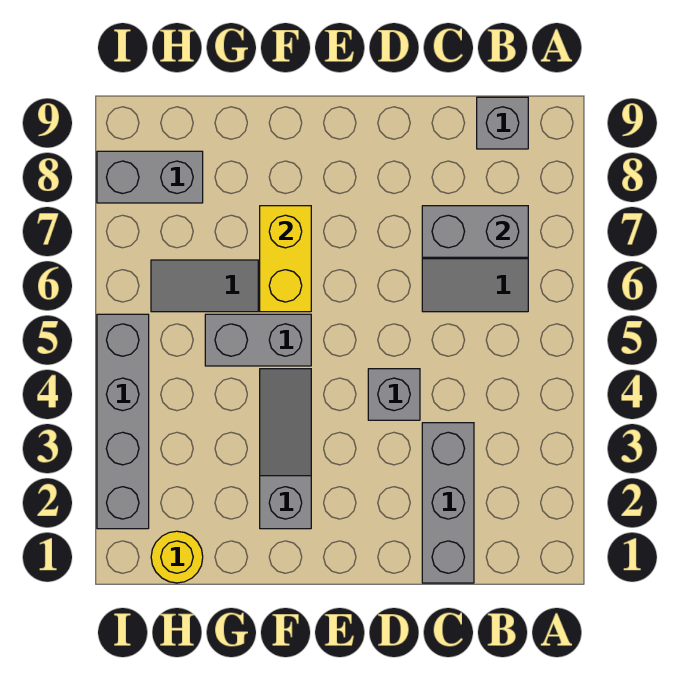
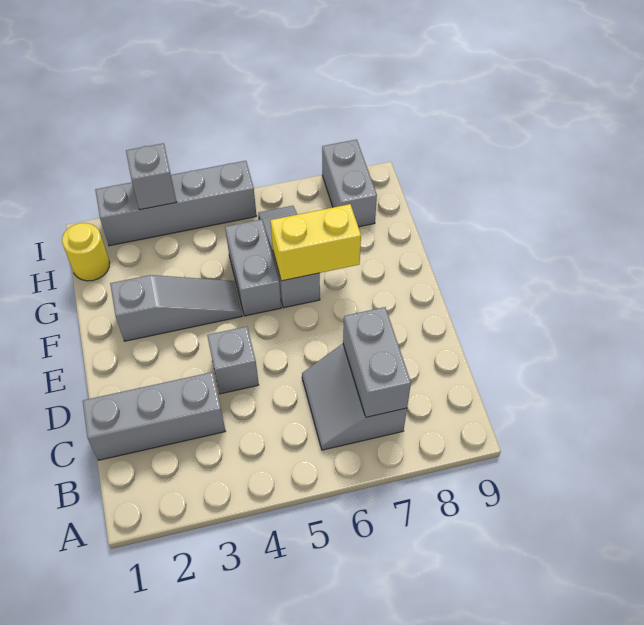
grey 1x1 brick [477,97,528,149] -> grey 1x1 brick moved to [126,143,176,210]

